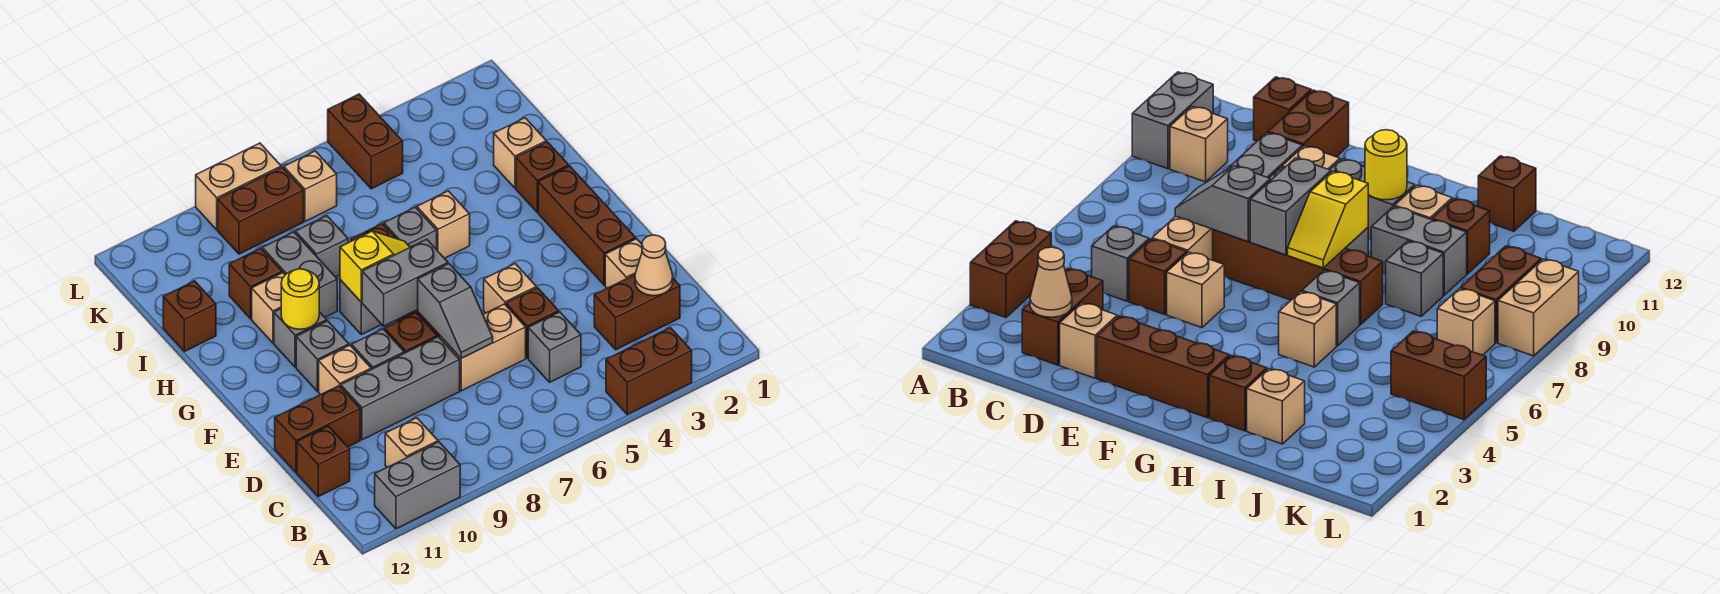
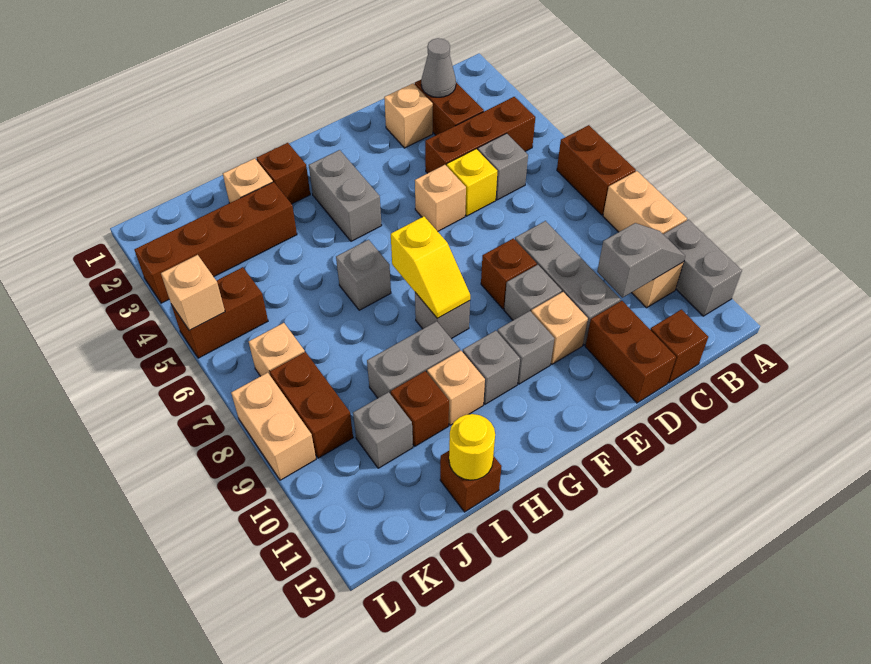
brown 1x2 brick [606,328,692,414] -> brown 1x2 brick moved to [557,125,636,215]
tan 1x1 cone [635,235,673,296] -> grey 1x1 cone [421,38,456,97]
brown 1x1 brick [506,288,559,358] -> yellow 1x1 brick [447,149,497,216]
tan 1x2 brick [440,304,526,391] -> tan 1x2 brick moved to [603,171,687,234]
grey 1x2 slope [418,264,493,358] -> grey 1x2 slope moved to [597,223,685,298]
brown 1x3 brick [538,166,636,285] -> brown 1x3 brick moved to [425,97,535,173]
brown 1x4 brick [1213,230,1383,325] -> brown 1x4 brick moved to [134,182,297,303]
grey 1x2 brick [362,239,448,326] -> grey 1x2 brick moved to [309,150,382,241]
yellow 1x2 slope [340,231,410,302] -> yellow 1x2 slope turned to [391,216,470,318]
yellow 1x1 round brick [281,269,319,329] -> yellow 1x1 round brick moved to [449,414,495,480]
tan 1x1 brick [417,191,470,258] -> tan 1x1 brick moved to [161,255,225,330]
grey 1x1 brick [295,216,348,277] -> grey 1x1 brick moved to [353,392,413,468]

